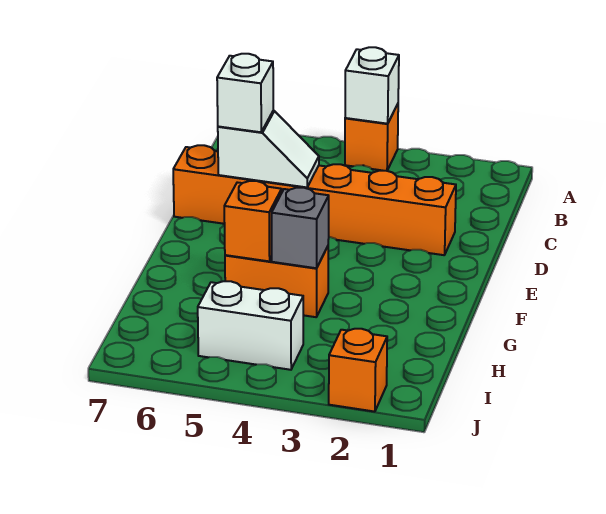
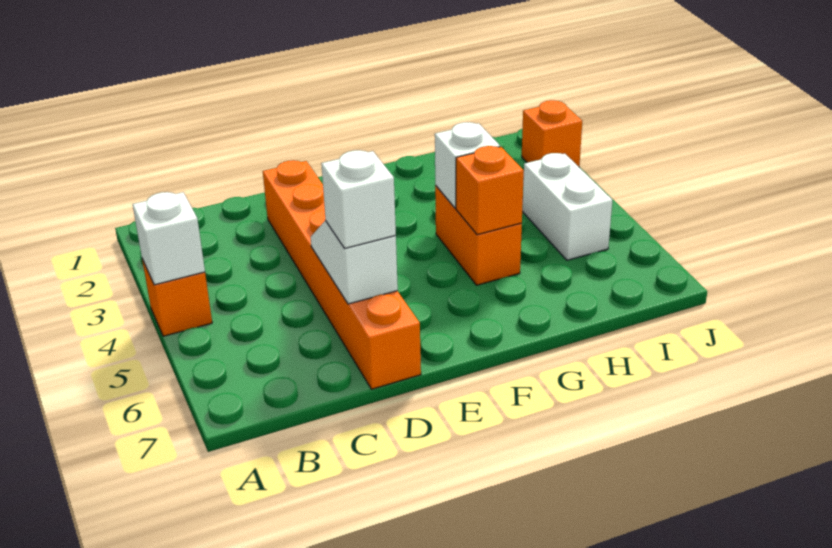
grey 1x1 brick [272,188,329,268] -> white 1x1 brick [435,122,500,208]

